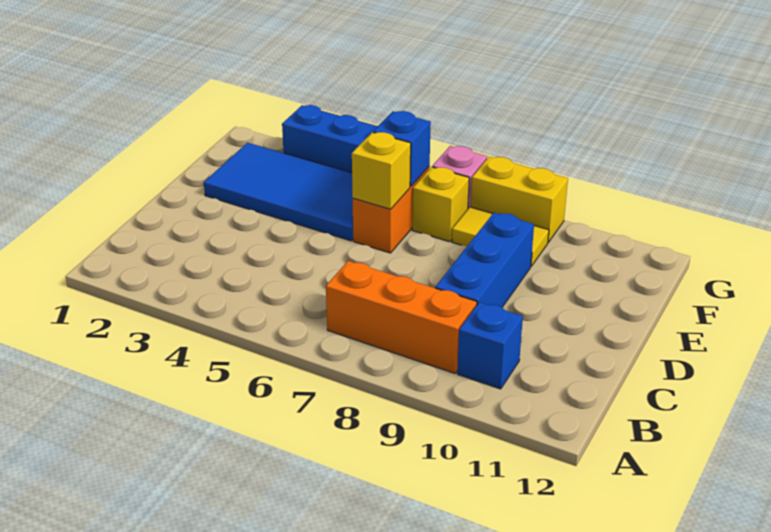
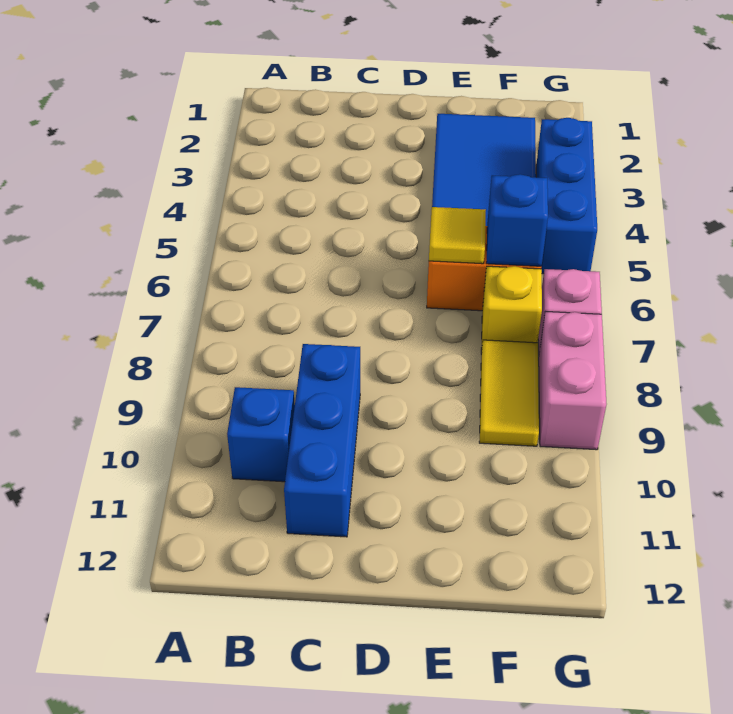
orange 1x3 brick [326,261,477,373] -> none
blue 1x3 brick [435,213,534,307] -> blue 1x3 brick turned to [284,344,360,537]
yellow 1x1 brick [352,132,411,209] -> yellow 1x1 tile [429,207,486,264]
yellow 1x2 brick [471,157,568,242] -> pink 1x2 brick [539,312,606,450]

